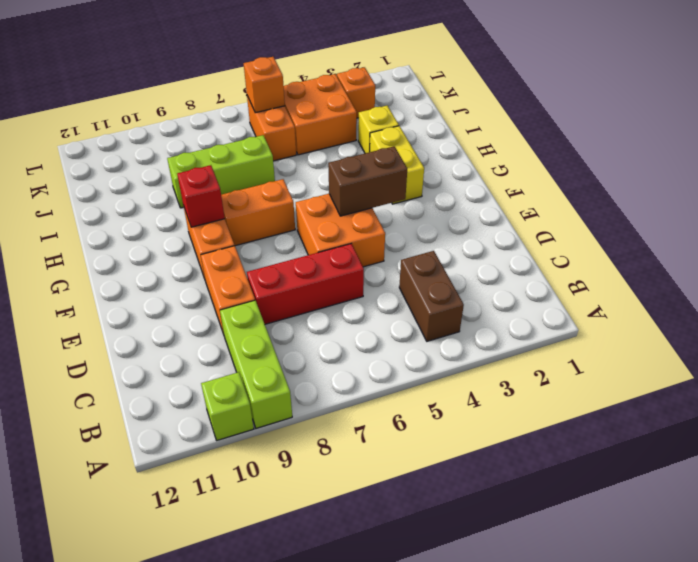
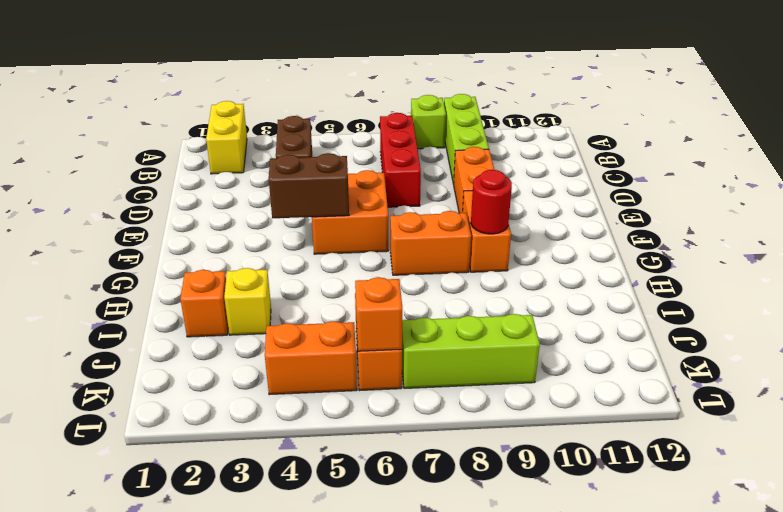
lime 1x1 brick [201,372,254,440] -> lime 1x1 brick moved to [411,95,446,149]
red 1x3 brick [247,244,364,324] -> red 1x3 brick turned to [380,113,421,207]
yellow 1x2 brick [370,126,424,204] -> yellow 1x2 brick moved to [206,101,247,174]
red 1x1 brick [177,165,225,227] -> red 1x1 round brick [471,170,512,234]
lime 1x3 brick [167,135,275,208] -> lime 1x3 brick moved to [402,314,540,389]
orange 2x2 brick [284,74,357,155] -> orange 1x2 brick [265,321,357,395]
orange 1x1 brick [337,67,375,118] -> orange 1x1 brick moved to [180,270,228,337]

